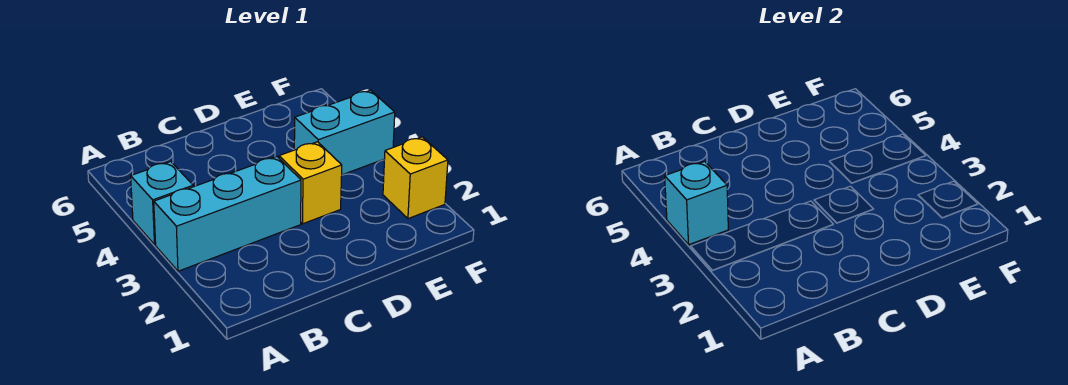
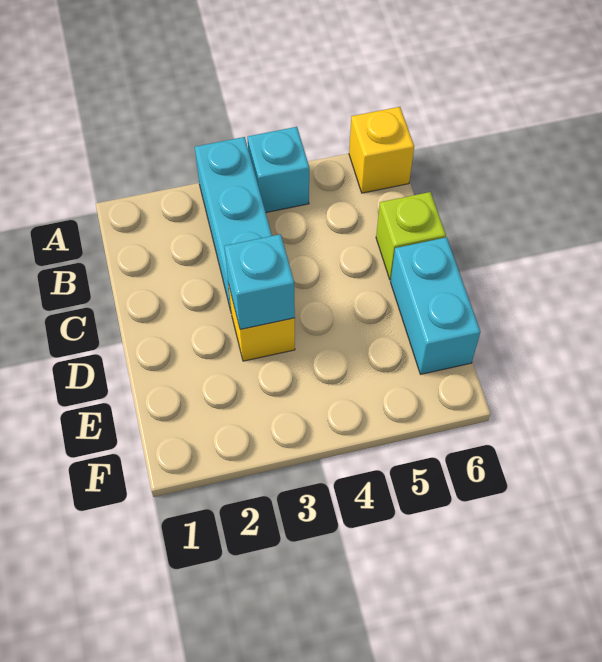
cyan 1x1 brick [665,161,728,245] -> cyan 1x1 brick moved to [224,234,295,329]
none -> lime 1x1 brick [376,192,446,280]
cyan 1x2 brick [294,90,395,175] -> cyan 1x2 brick moved to [391,237,480,374]
yellow 1x1 brick [383,137,448,219] -> yellow 1x1 brick moved to [349,107,414,193]

